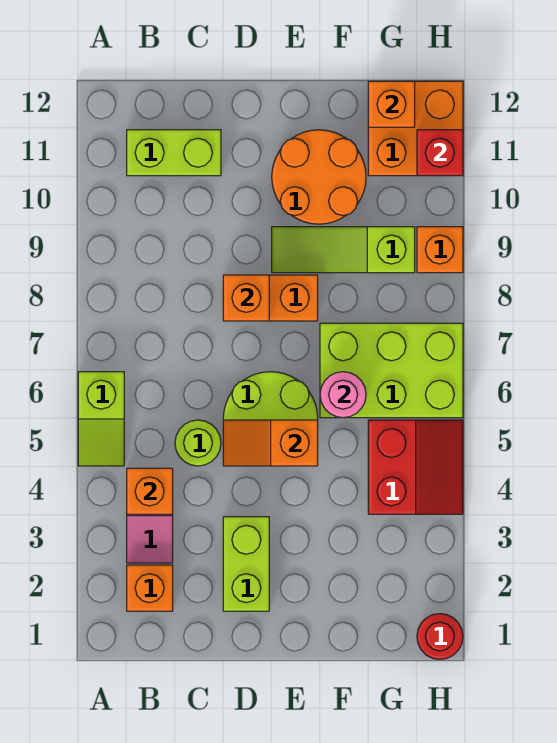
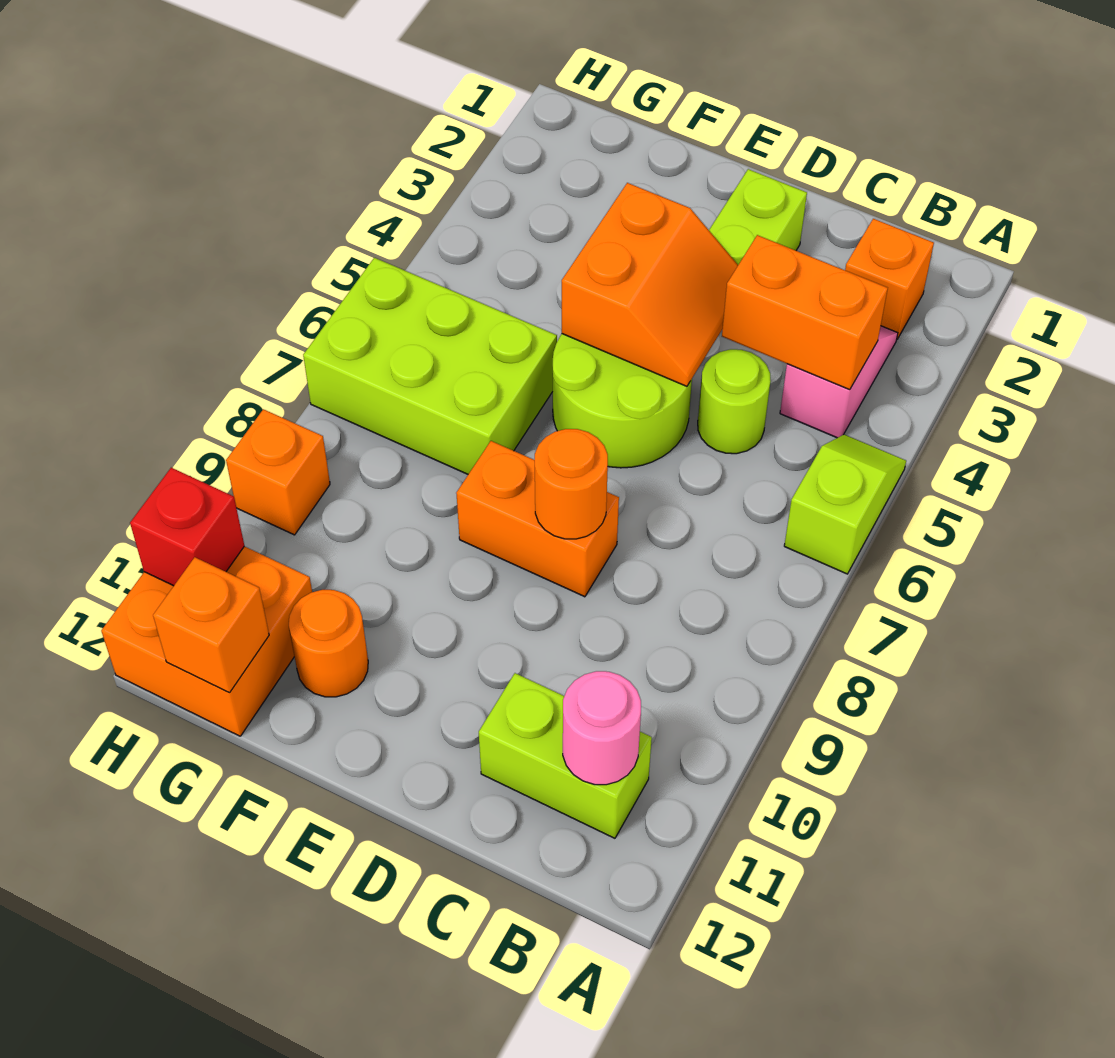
orange 1x1 brick [127,468,173,514] -> orange 1x2 brick [722,235,888,390]
orange 1x2 slope [223,420,318,466] -> orange 2x2 slope [562,183,738,386]
orange 1x1 brick [223,275,269,321] -> orange 1x1 round brick [535,429,608,539]
lime 1x3 slope [272,227,415,273] -> none
orange 2x2 round brick [272,130,366,224] -> orange 1x1 round brick [289,590,368,697]
pink 1x1 round brick [320,372,366,418] -> pink 1x1 round brick moved to [563,671,641,785]
red 2x2 slope [368,420,463,514] -> none
red 1x1 round brick [417,614,463,660] -> none

